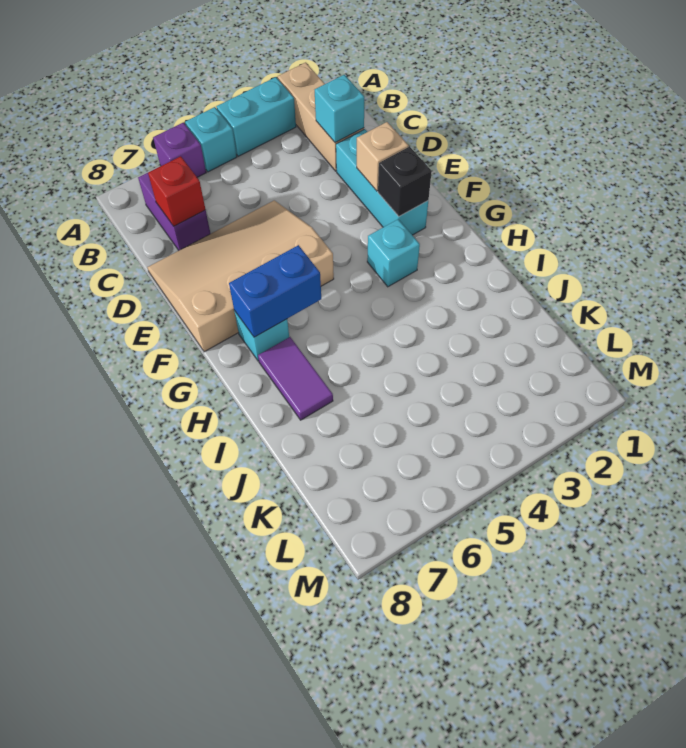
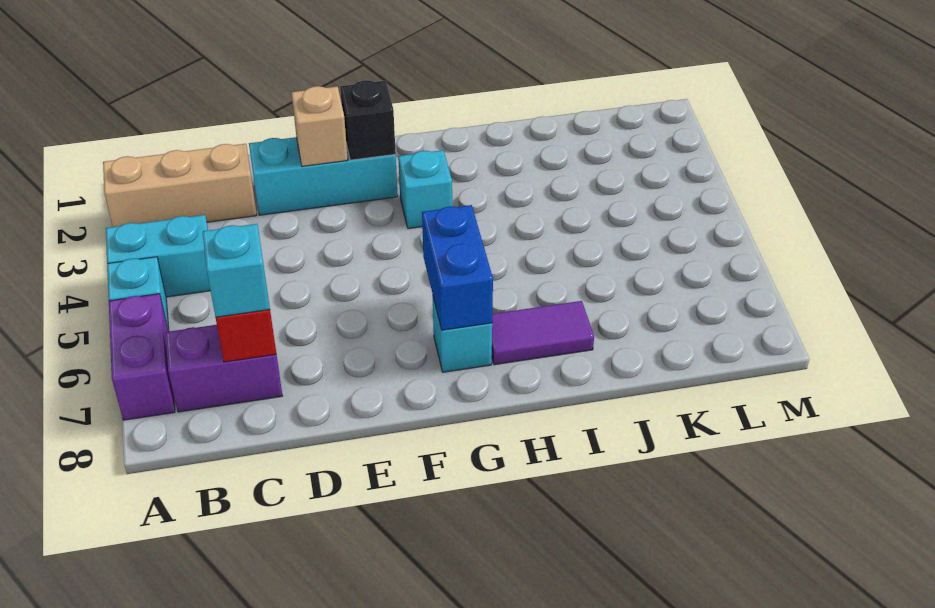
cyan 1x2 brick [216,77,296,156] -> cyan 1x2 brick turned to [106,215,210,297]
purple 1x1 brick [153,122,206,177] -> purple 1x2 brick [109,294,175,420]
cyan 1x1 brick [315,75,364,143] -> cyan 1x1 brick moved to [203,224,270,317]
tan 3x4 slope [147,200,334,352] -> none

